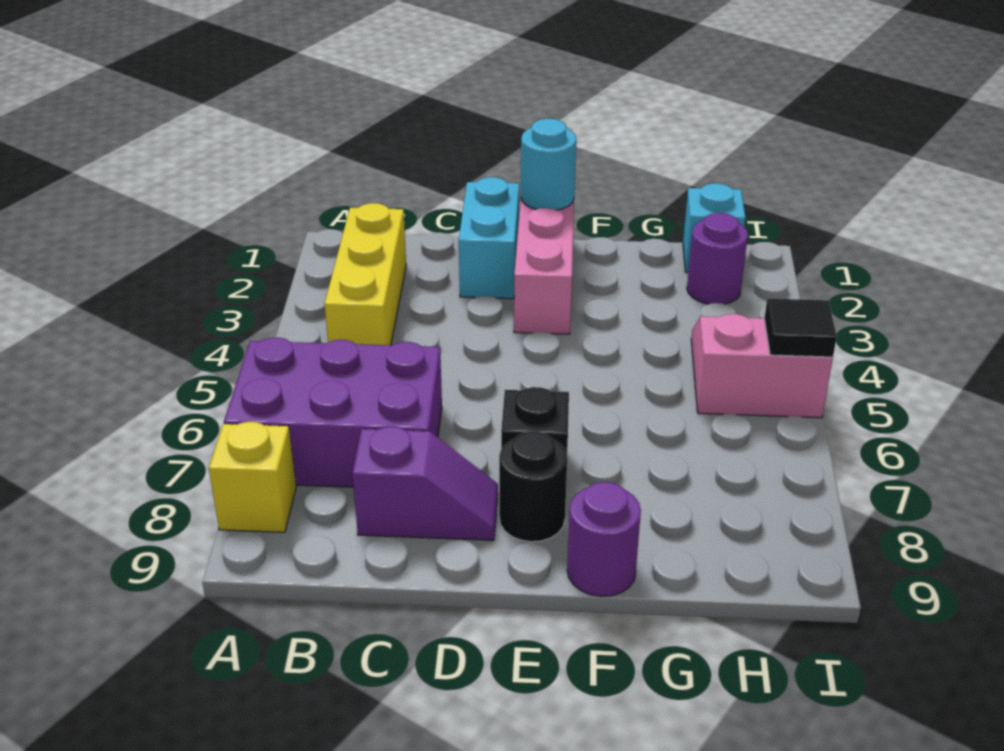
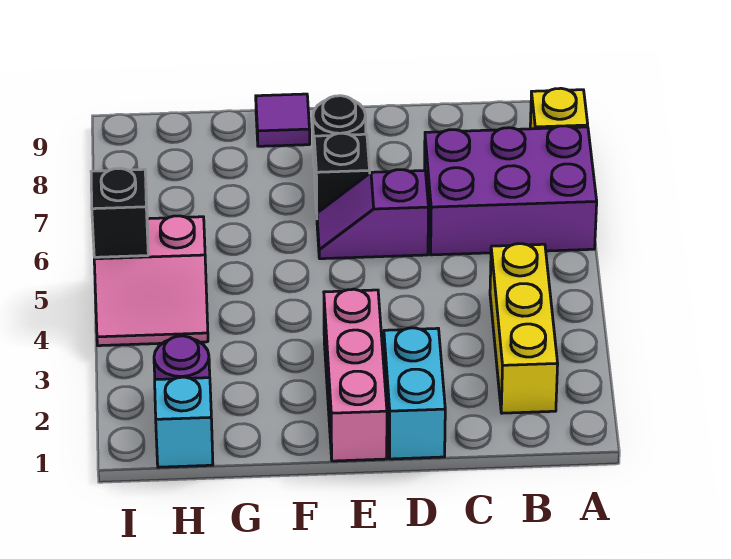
purple 1x2 slope [352,427,498,540] -> purple 1x2 slope moved to [317,170,428,259]
cyan 1x1 round brick [521,119,576,210] -> none
purple 1x1 round brick [567,482,641,596] -> purple 1x1 tile [256,94,310,146]
black 1x1 tile [764,298,837,357] -> black 1x1 brick [91,168,148,257]

